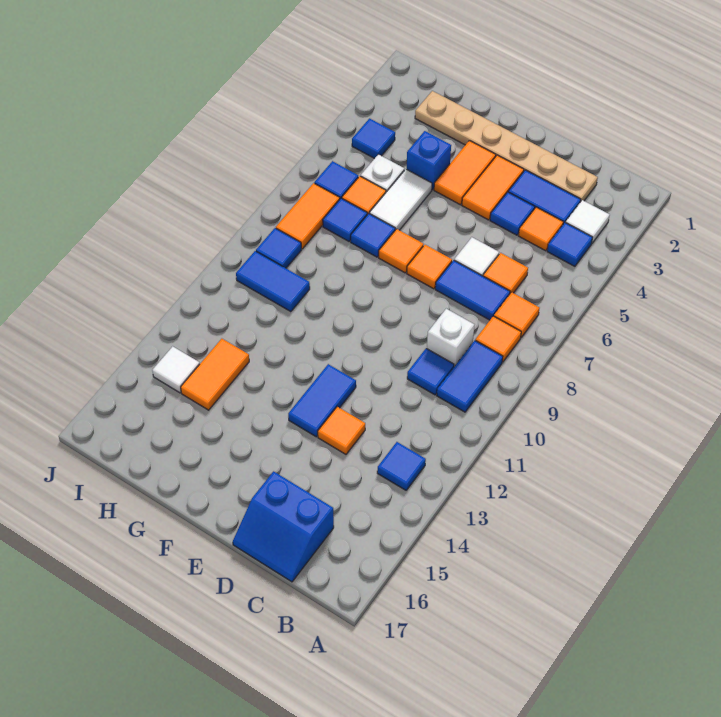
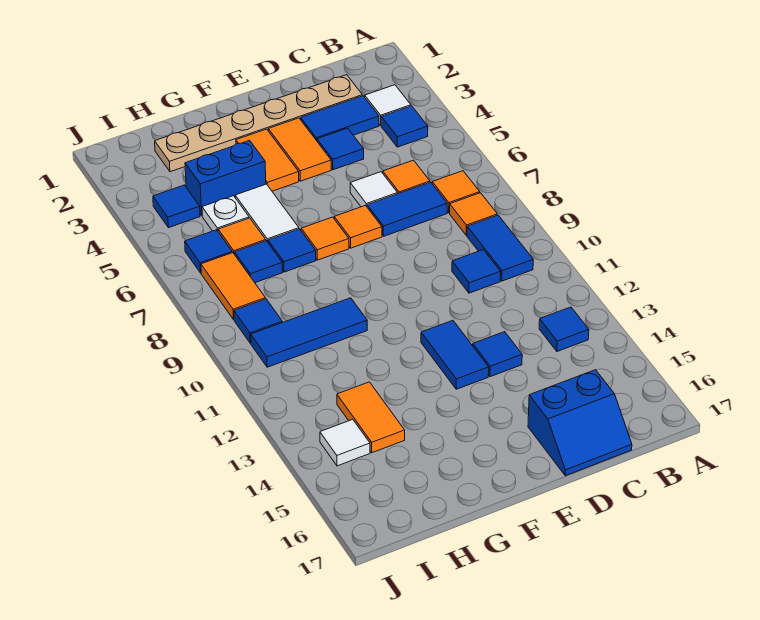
orange 1x1 tile [519,207,563,251] -> none
white 1x1 brick [427,309,474,366] -> none
orange 1x1 tile [318,407,365,454] -> blue 1x1 tile [473,332,522,377]
blue 1x1 brick [407,131,451,190] -> blue 1x2 brick [185,141,266,216]
blue 1x2 tile [236,251,310,312] -> blue 1x3 tile [251,298,367,367]

